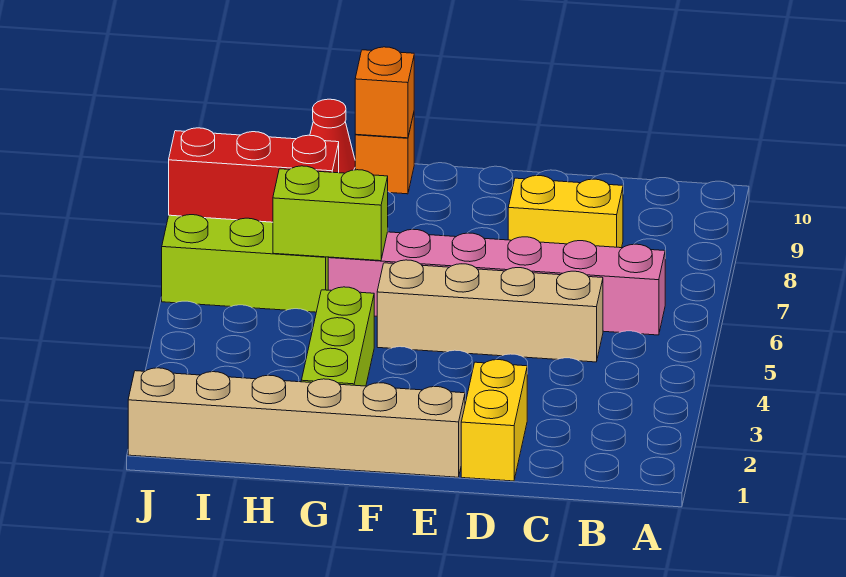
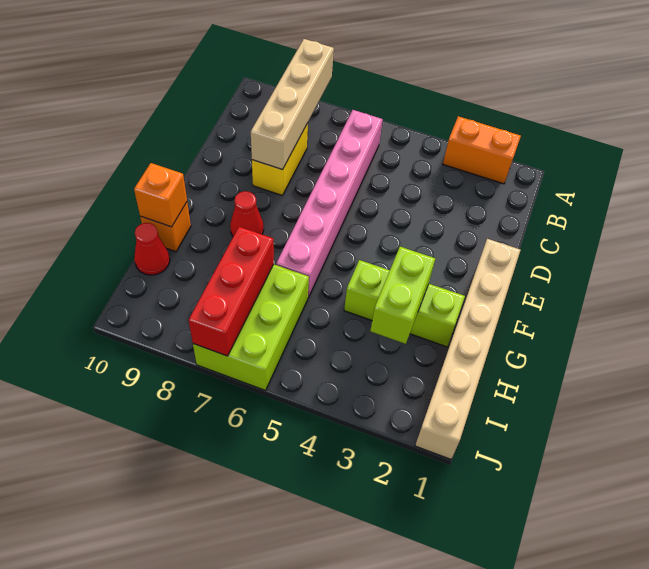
none -> orange 1x2 brick [443,116,521,184]
tan 1x4 brick [377,260,603,362] -> tan 1x4 brick moved to [251,39,334,170]
yellow 1x2 brick [461,360,527,481] -> none
none -> red 1x1 cone [230,191,264,236]
lime 1x2 brick [273,166,388,261] -> lime 1x2 brick moved to [370,247,435,344]

